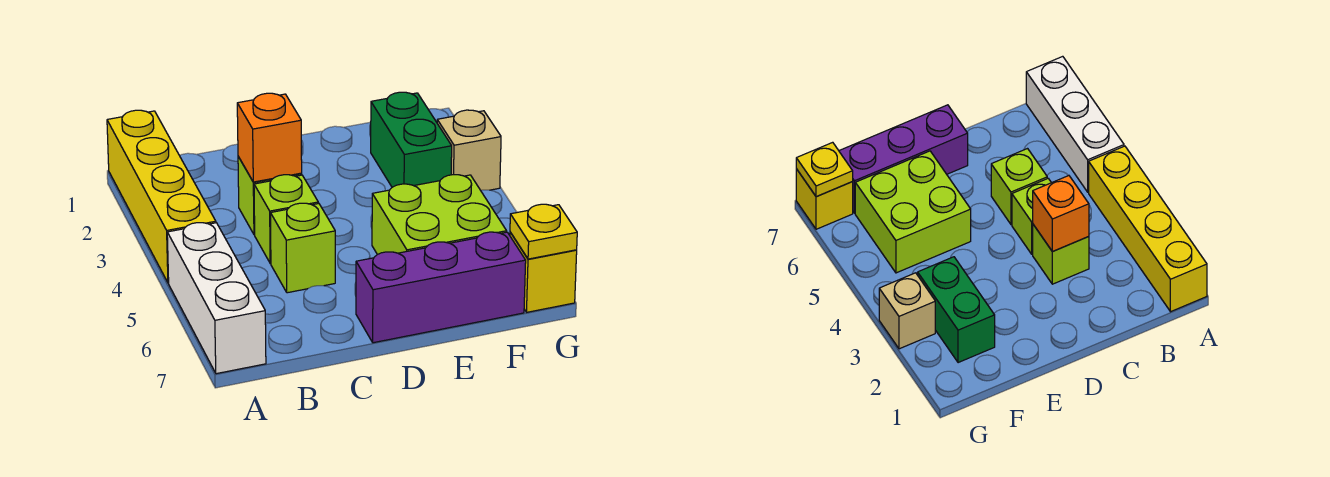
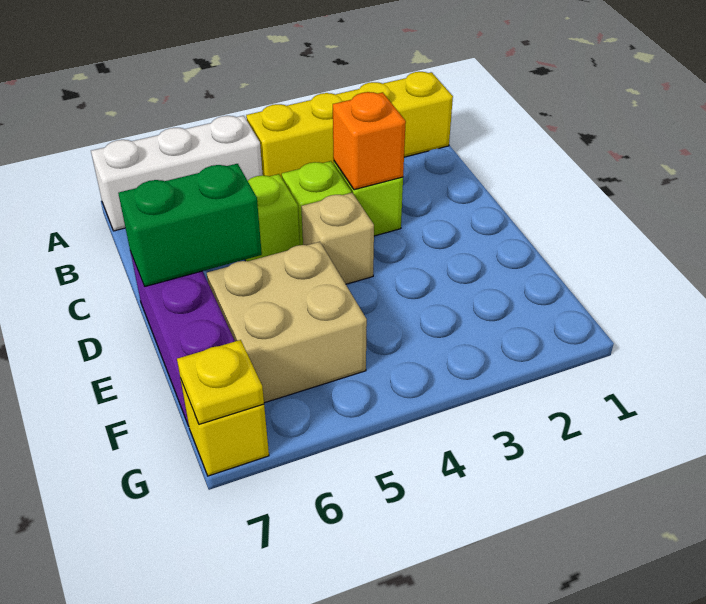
lime 2x2 brick [372,175,507,255] -> tan 2x2 brick [207,242,367,403]
green 1x2 brick [371,92,452,187] -> green 1x2 brick moved to [118,164,262,287]
tan 1x1 brick [437,110,501,190] -> tan 1x1 brick moved to [301,193,374,284]

